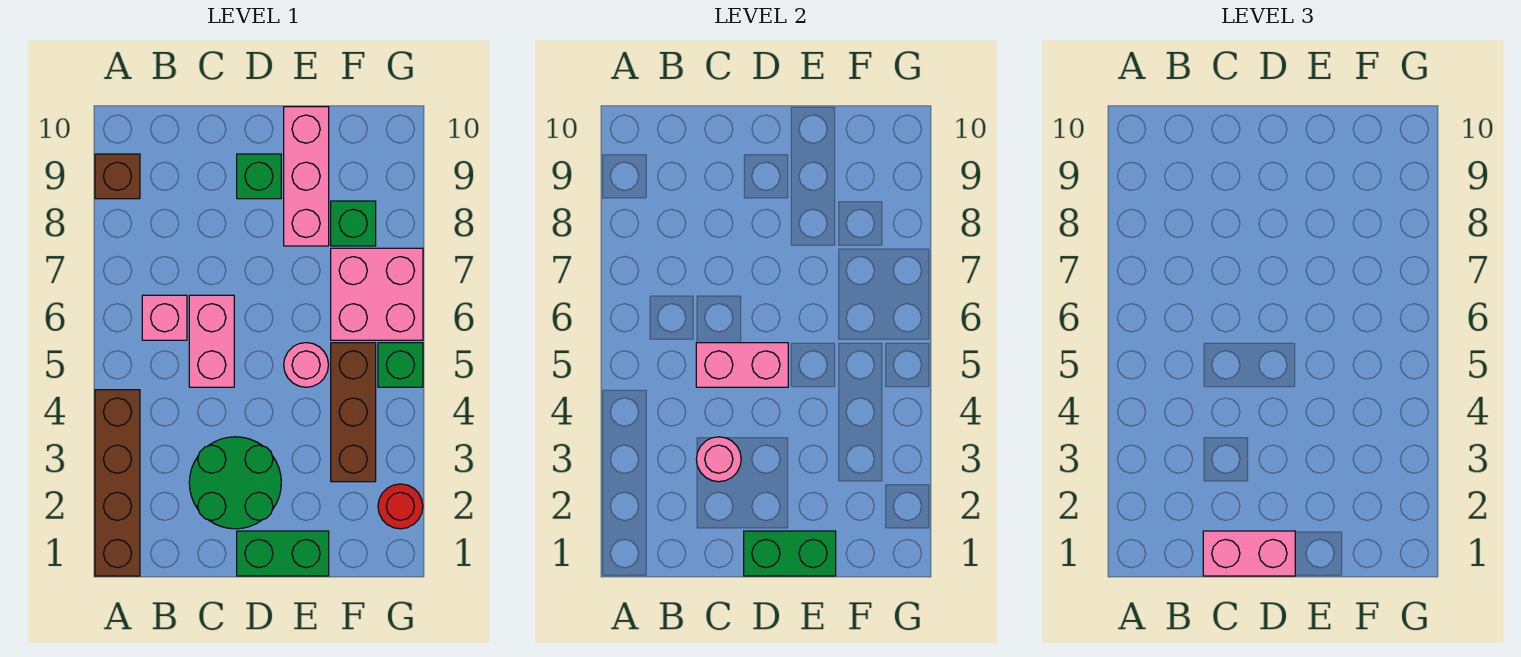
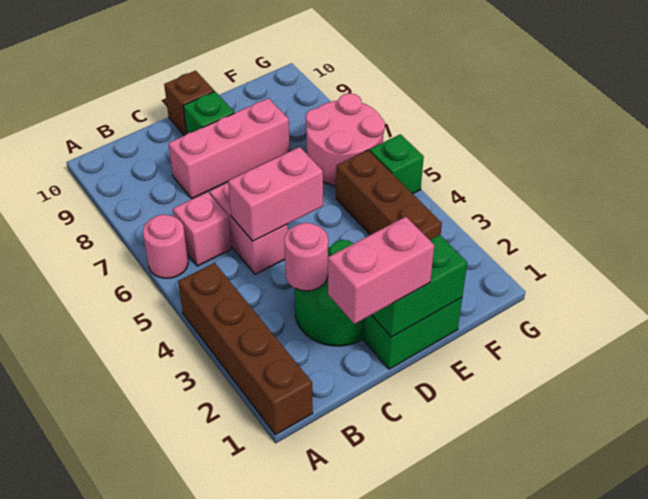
brown 1x1 brick [95,154,140,199] -> brown 1x1 brick moved to [164,71,214,136]
pink 1x1 round brick [284,343,328,387] -> pink 1x1 round brick moved to [143,214,188,278]
pink 1x3 brick [284,107,329,246] -> pink 1x3 brick turned to [168,98,290,198]
pink 2x2 brick [331,248,423,340] -> pink 2x2 round brick [305,93,385,186]
green 1x1 brick [331,201,376,246] -> none
red 1x1 round brick [378,484,423,529] -> none

